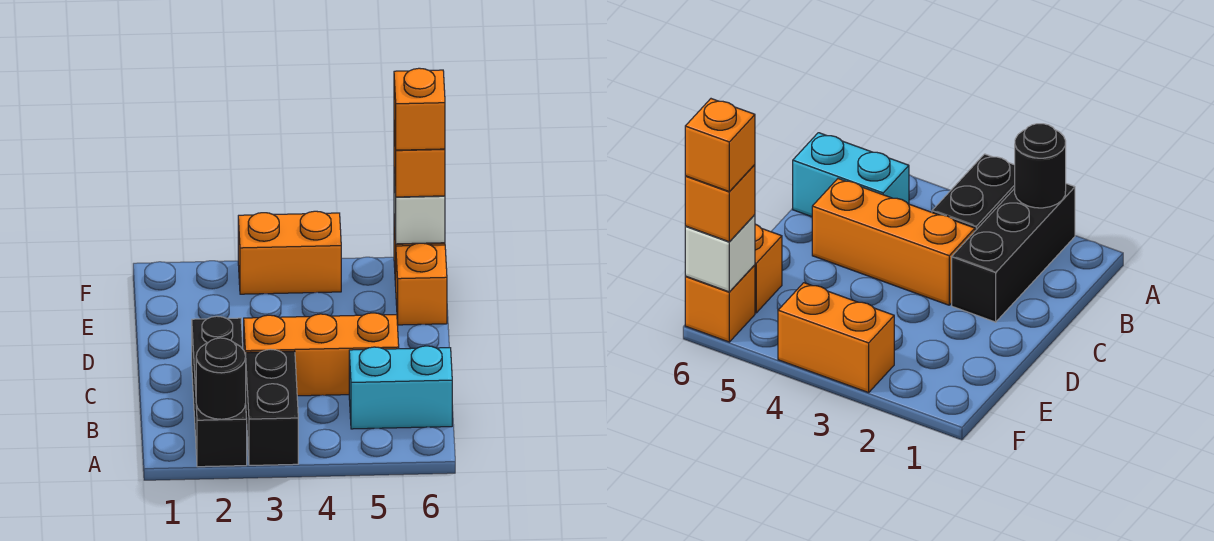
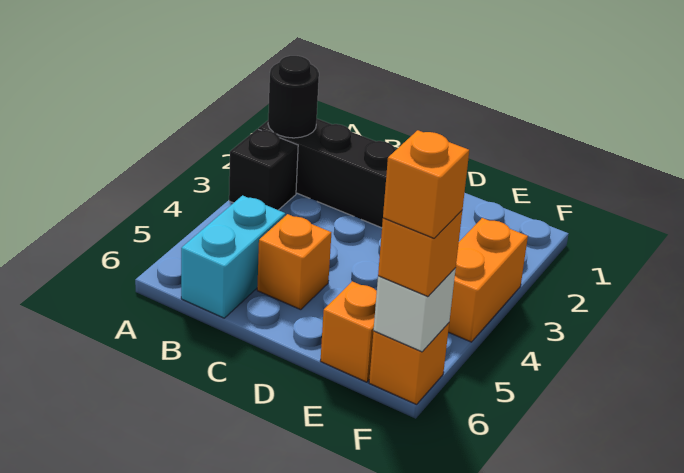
black 1x2 brick [245,349,298,465] -> black 1x1 brick [229,129,298,210]
orange 1x3 brick [244,313,399,396] -> orange 1x1 brick [257,214,331,310]

